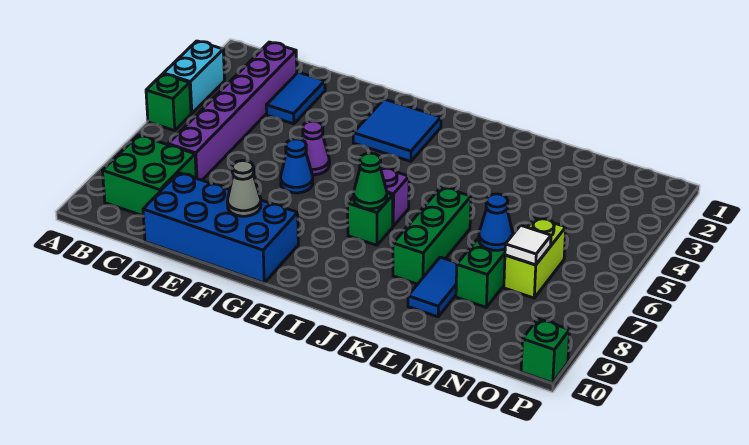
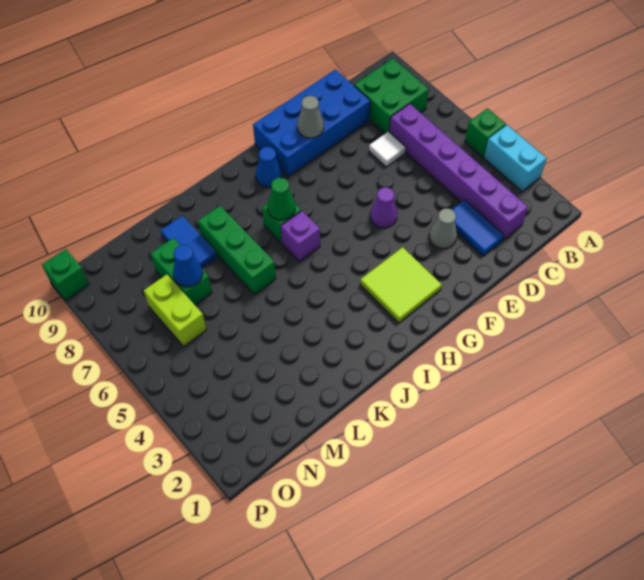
none -> grey 1x1 cone [429,208,457,249]
blue 1x1 cone [281,139,313,193] -> blue 1x1 cone moved to [256,147,282,187]
blue 2x2 tile [353,99,441,161] -> lime 2x2 tile [360,247,442,323]
white 1x1 tile [505,225,551,265] -> white 1x1 tile moved to [369,131,406,167]

